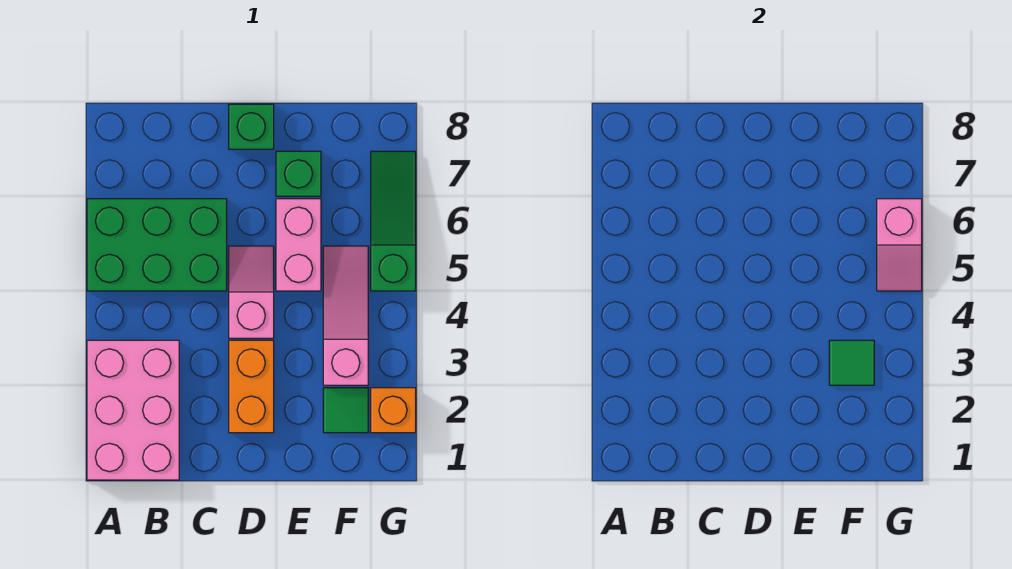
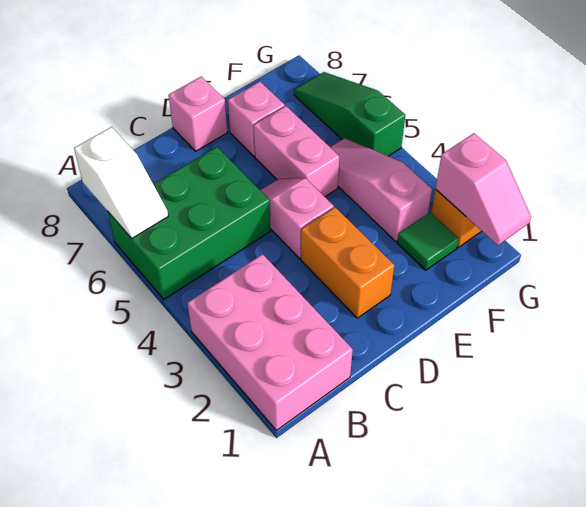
none -> white 1x2 slope [74,127,168,238]
green 1x1 brick [229,104,274,149] -> pink 1x1 brick [169,77,227,151]
green 1x1 brick [276,151,321,196] -> pink 1x1 brick [228,81,285,156]
green 1x1 tile [829,340,874,385] -> none
pink 1x2 slope [877,199,922,291] -> pink 1x2 slope moved to [435,133,531,245]

